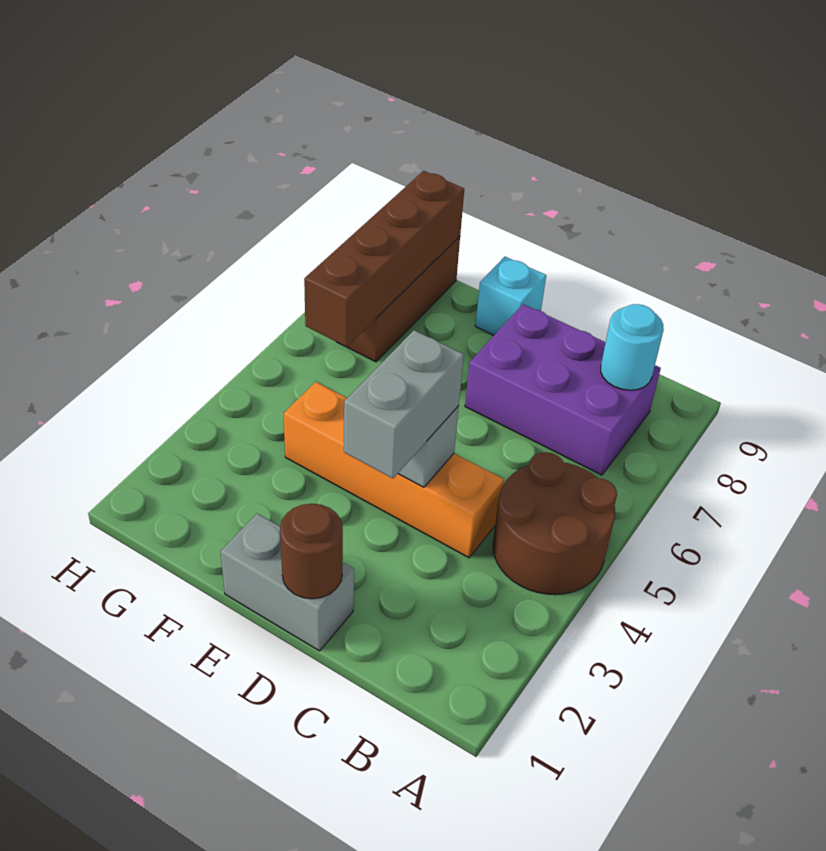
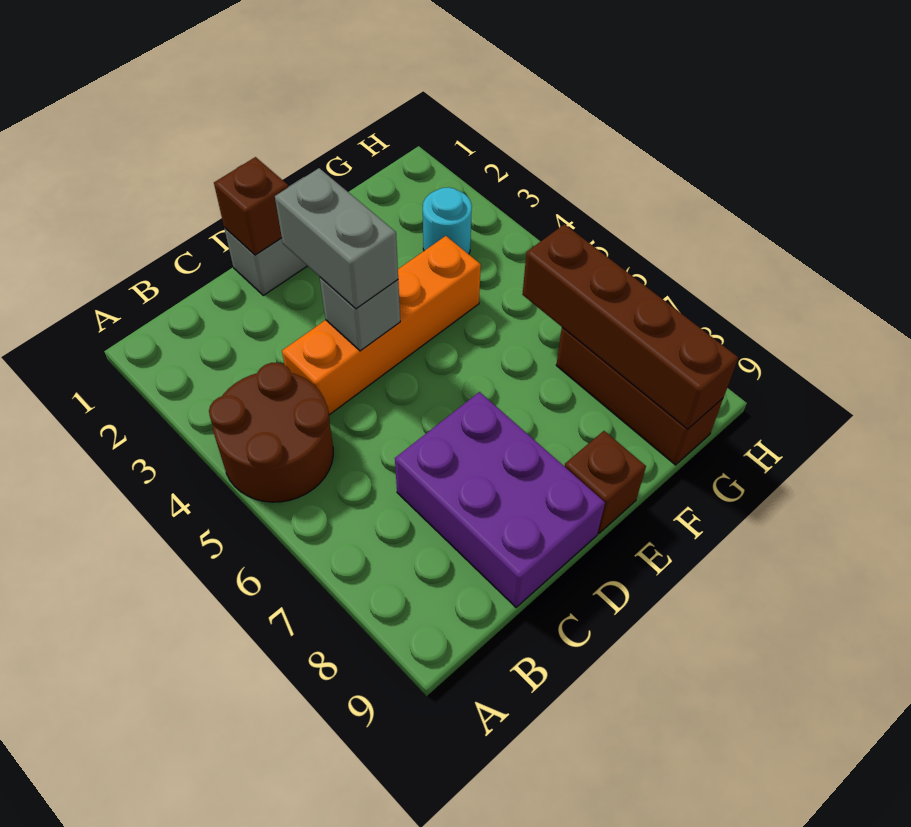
purple 2x3 brick [465,304,661,475] -> purple 2x3 brick turned to [395,392,605,607]
cyan 1x1 round brick [601,304,664,390] -> cyan 1x1 round brick moved to [423,187,472,254]
brown 1x1 round brick [280,504,343,599] -> brown 1x1 brick [214,157,288,255]
cyan 1x1 brick [475,257,546,335] -> brown 1x1 brick [564,431,646,533]

